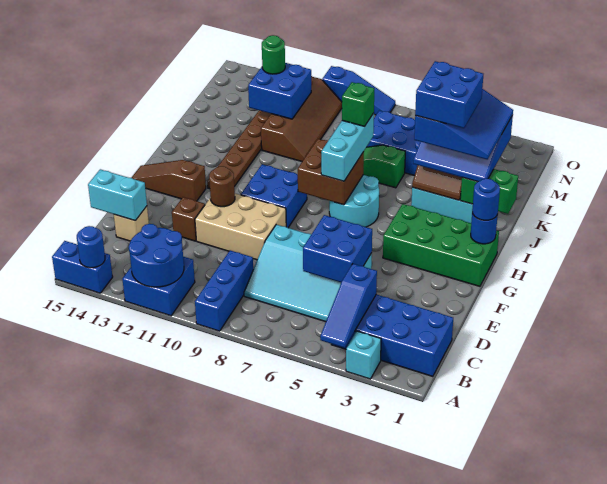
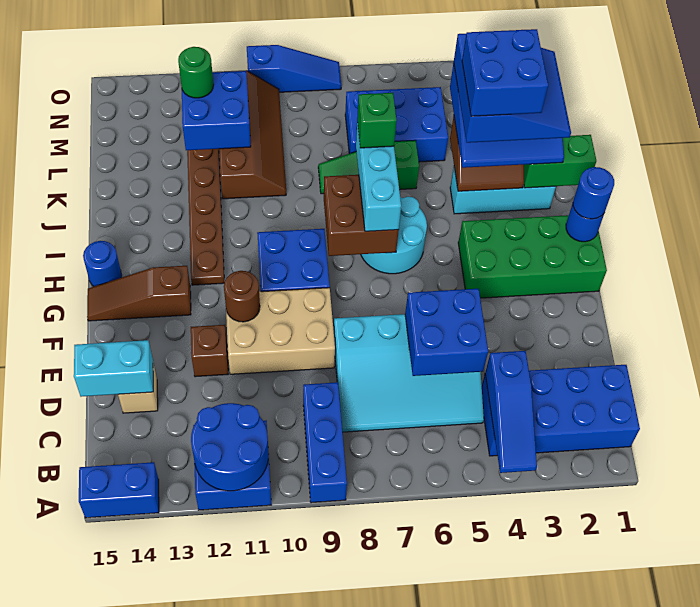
cyan 1x1 brick [346,331,381,379] -> none
blue 1x1 round brick [77,226,105,268] -> blue 1x1 round brick moved to [83,241,122,286]

